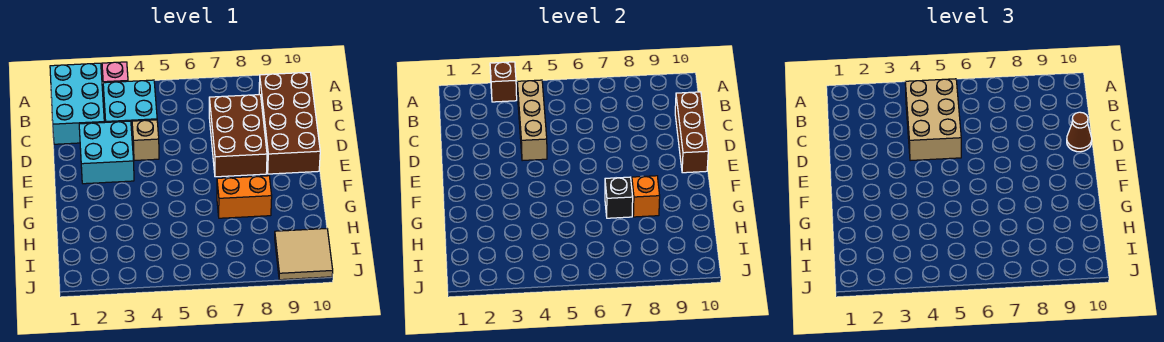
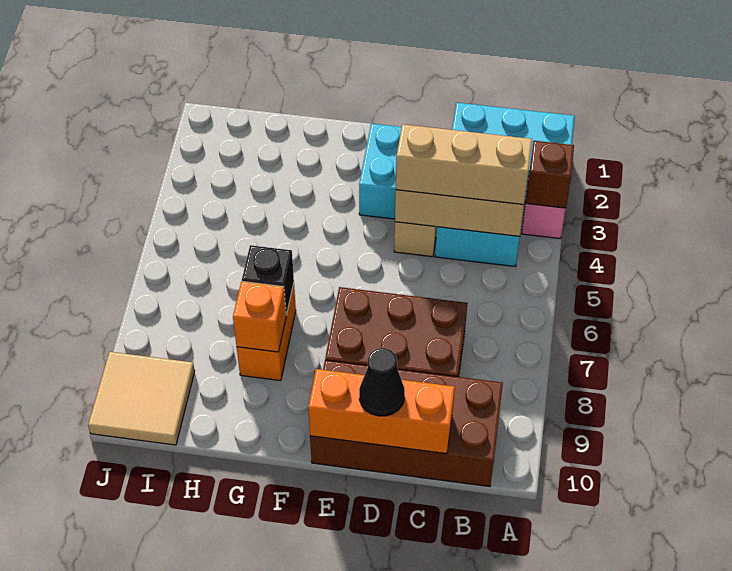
tan 2x3 brick [905,79,961,161] -> tan 1x3 brick [396,124,532,205]
brown 1x3 brick [675,92,708,173] -> orange 1x3 brick [308,369,455,454]
brown 1x1 cone [1067,112,1092,152] -> black 1x1 cone [359,348,405,416]

